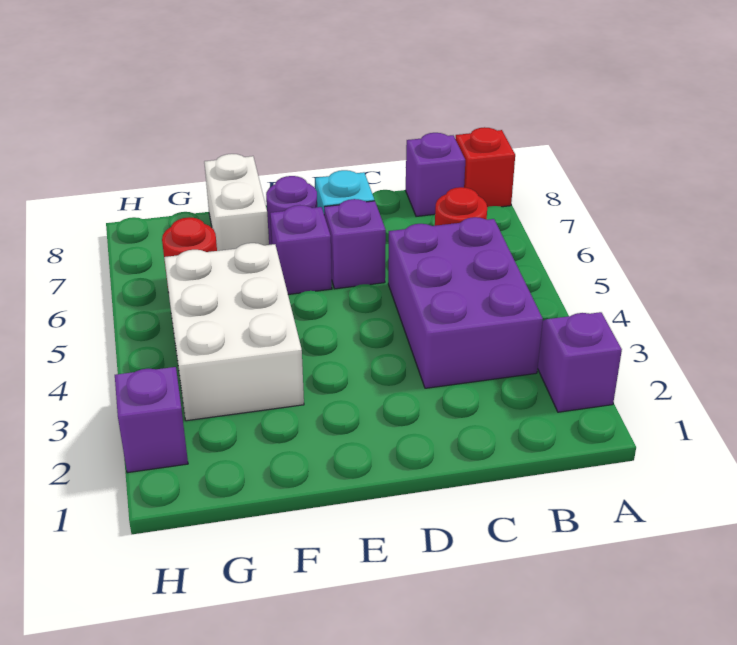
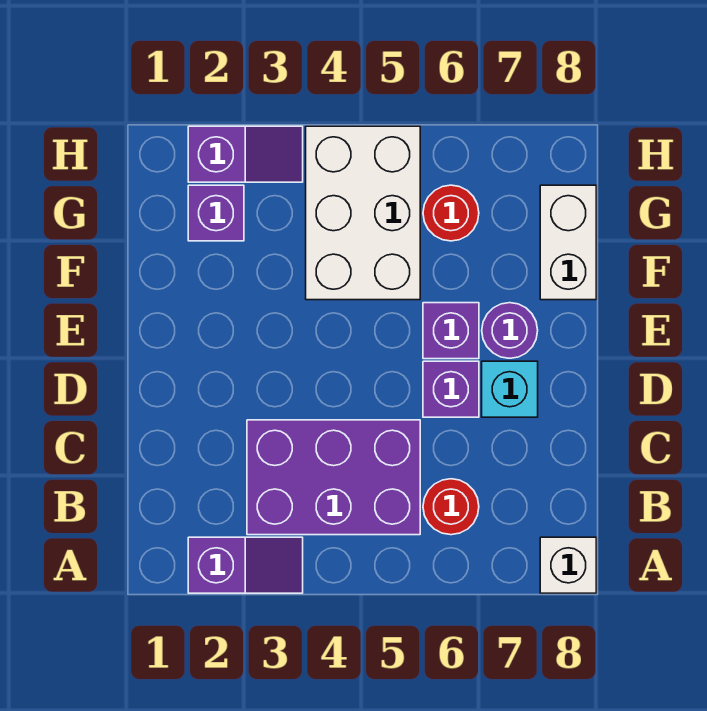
red 1x1 brick [455,127,515,207] -> white 1x1 brick [540,537,596,593]
purple 1x1 brick [406,133,465,216] -> purple 1x1 brick moved to [188,185,244,241]
white 2x3 brick [164,243,304,421] -> white 2x3 brick turned to [306,126,420,300]
white 1x2 brick [204,154,269,251] -> white 1x2 brick turned to [540,185,596,300]

